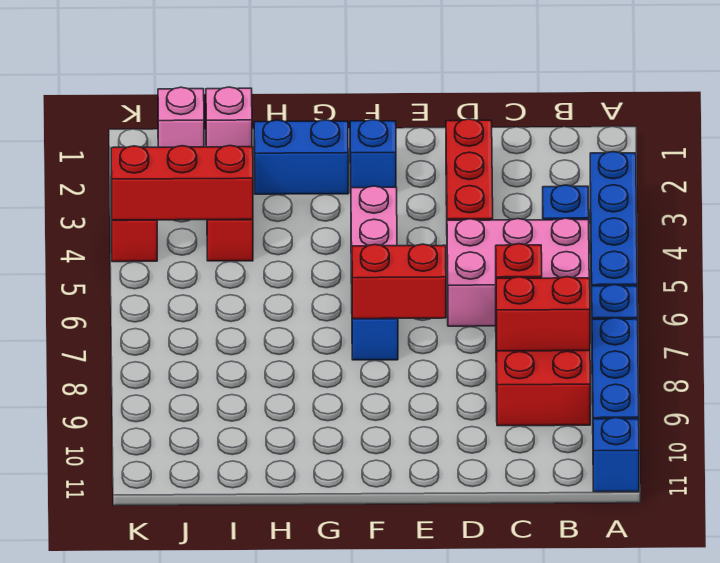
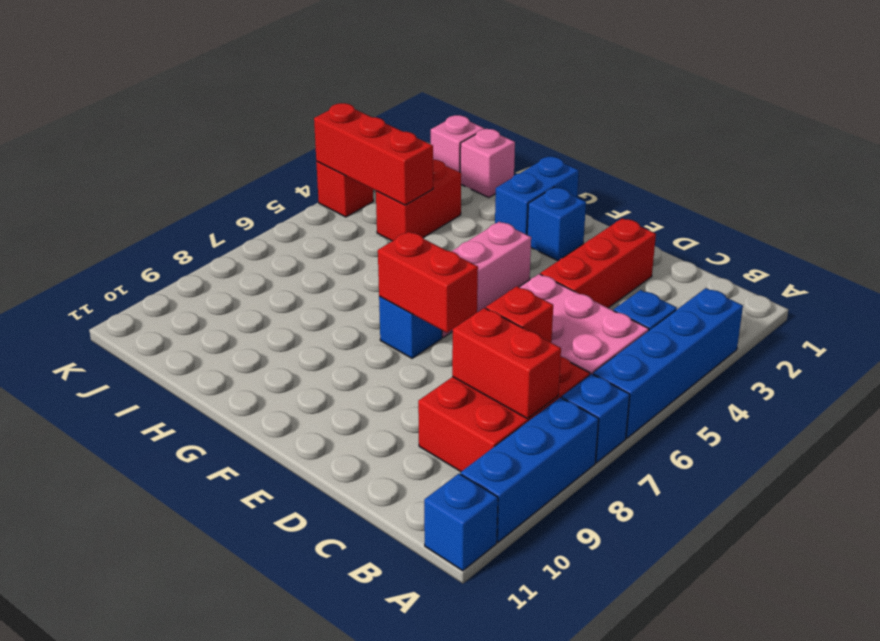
blue 1x2 brick [254,120,348,194] -> blue 1x2 brick turned to [495,157,579,235]

